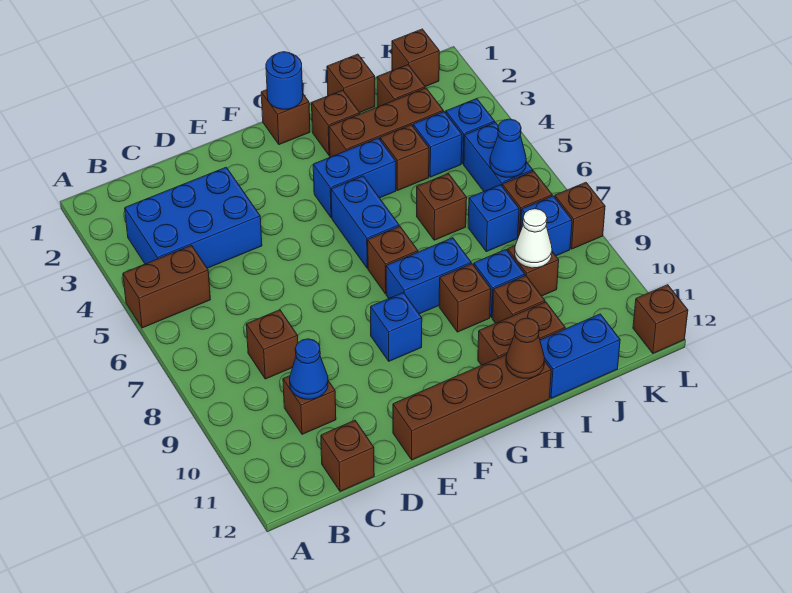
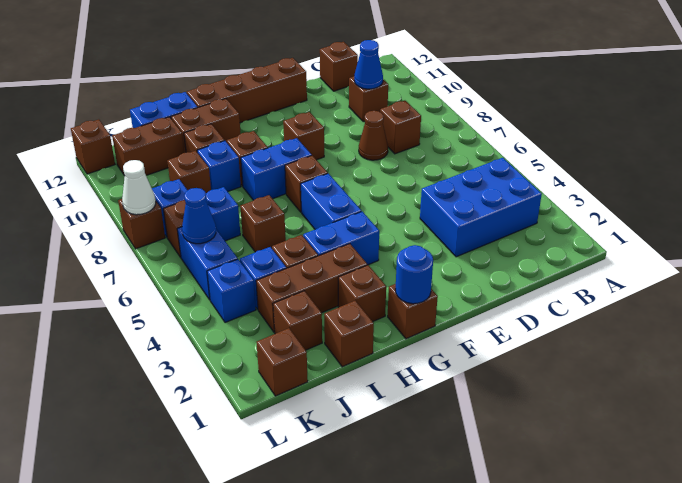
brown 1x2 brick [123,245,210,328] -> brown 1x2 brick moved to [112,117,184,175]
blue 1x1 brick [371,293,422,361] -> brown 1x1 brick [283,112,324,160]
brown 1x1 cone [506,318,544,378] -> brown 1x1 cone moved to [359,111,388,160]
white 1x1 cone [515,209,552,268] -> white 1x1 cone moved to [122,160,156,215]

